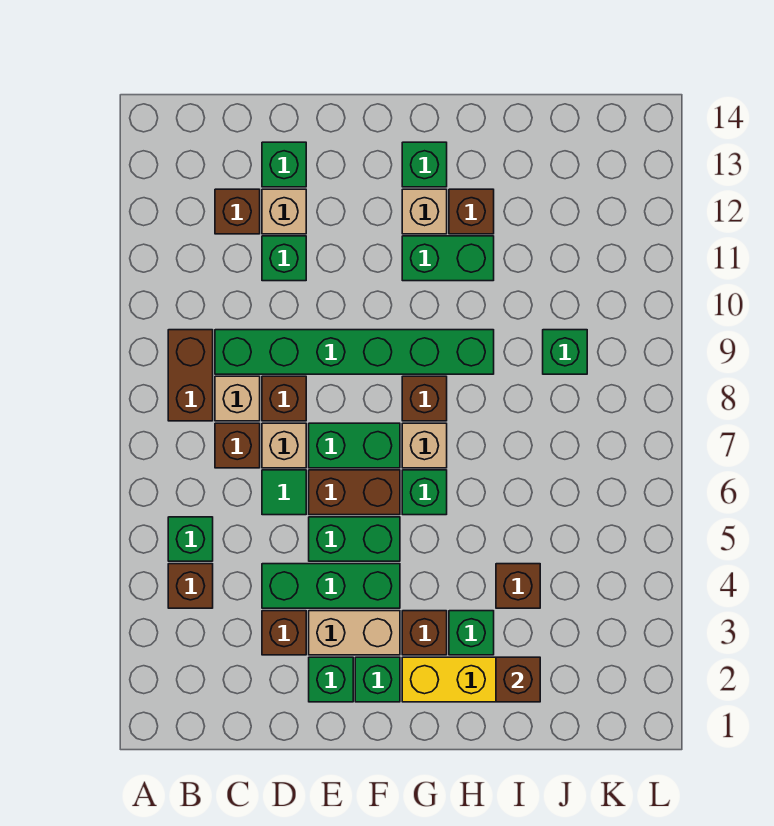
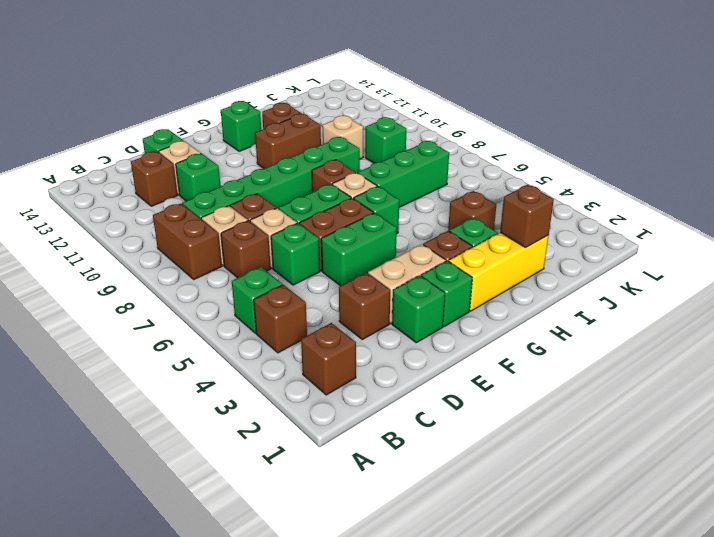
none -> brown 1x1 brick [301,323,356,395]
green 1x3 brick [262,564,400,608] -> green 1x3 brick moved to [358,141,449,207]
green 1x1 tile [262,470,306,515] -> green 1x1 brick [271,223,320,285]
green 1x2 brick [402,236,494,281] -> brown 1x2 brick [255,114,321,169]
tan 1x1 brick [402,189,447,234] -> tan 1x1 brick moved to [323,116,363,159]

